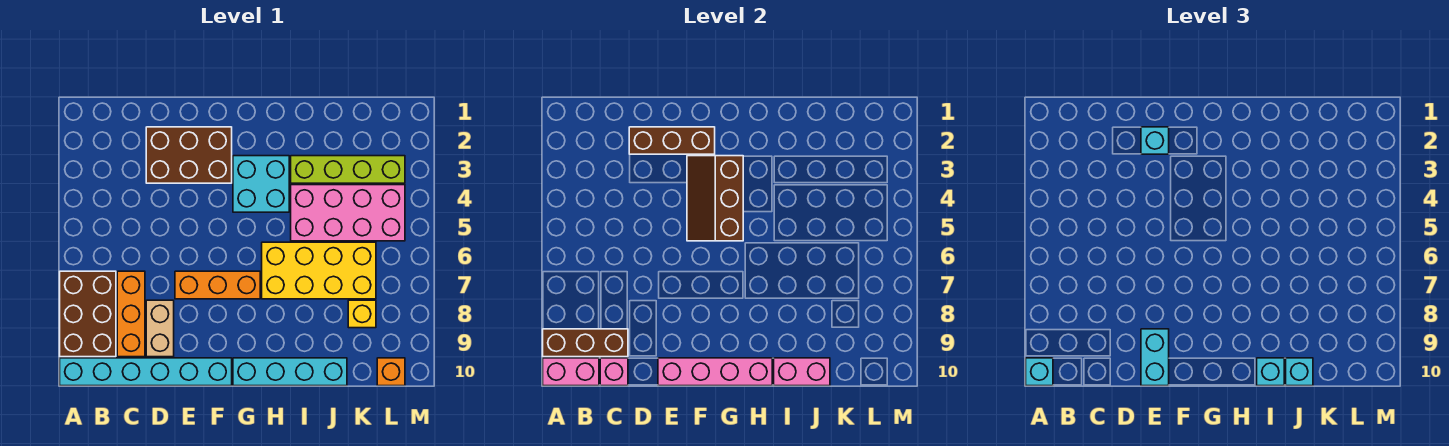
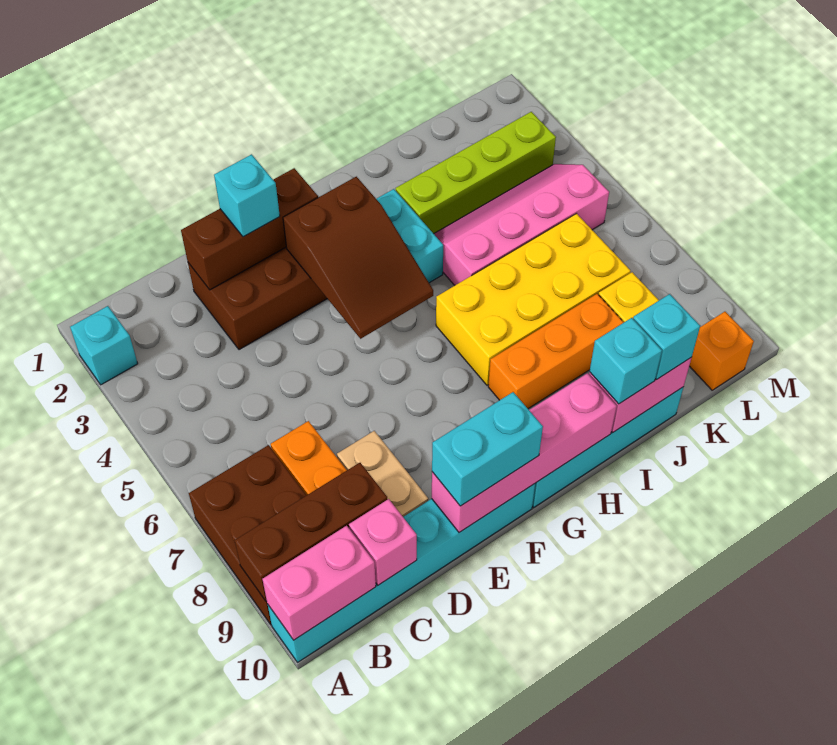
cyan 1x1 brick [1026,358,1053,386] -> cyan 1x1 brick moved to [70,306,138,385]
orange 1x3 brick [175,271,260,299] -> orange 1x3 brick moved to [488,294,624,409]
cyan 1x2 brick [1141,329,1169,386] -> cyan 1x2 brick turned to [432,392,543,506]
brown 2x3 slope [687,156,743,241] -> brown 2x3 slope turned to [283,177,433,339]
pink 2x4 brick [291,185,405,241] -> pink 2x4 slope [434,164,609,285]

